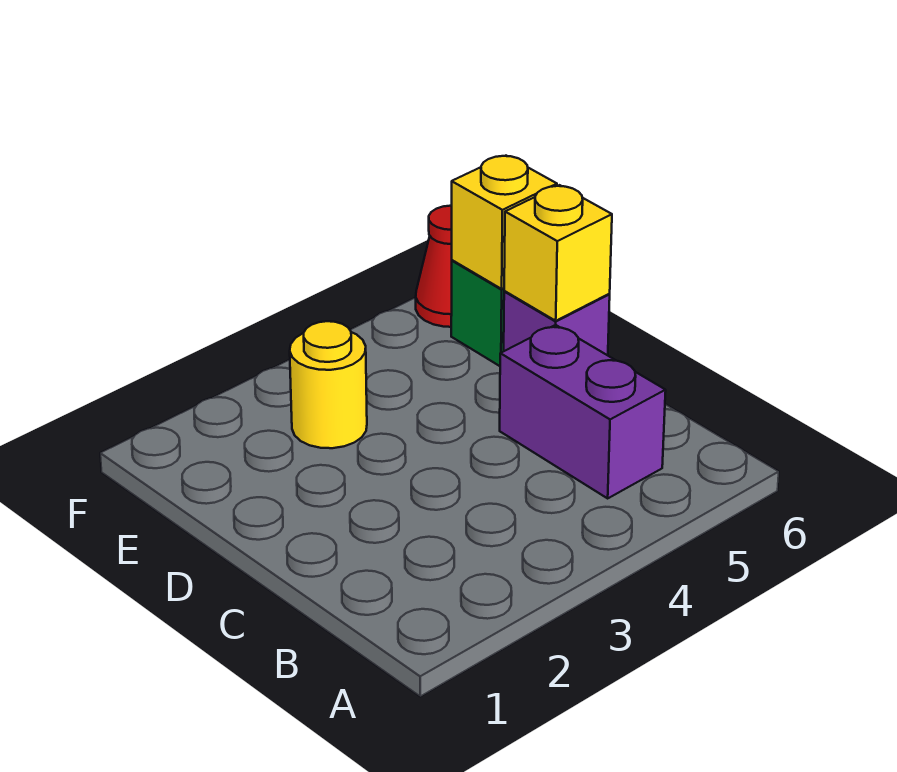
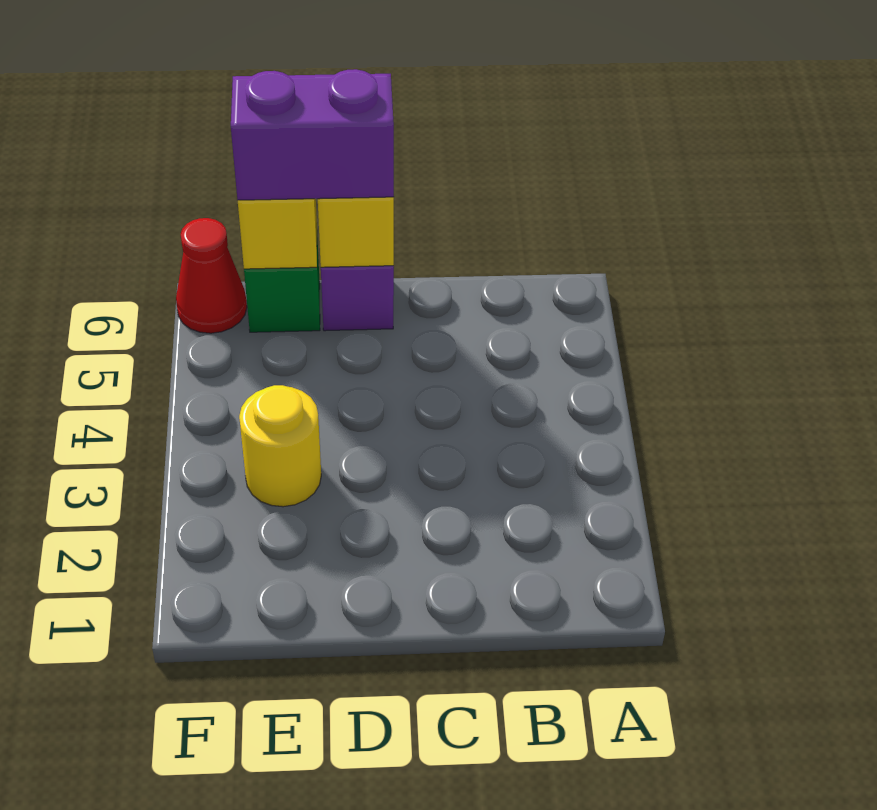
purple 1x2 brick [500,325,666,498] -> purple 1x2 brick moved to [231,69,394,200]

